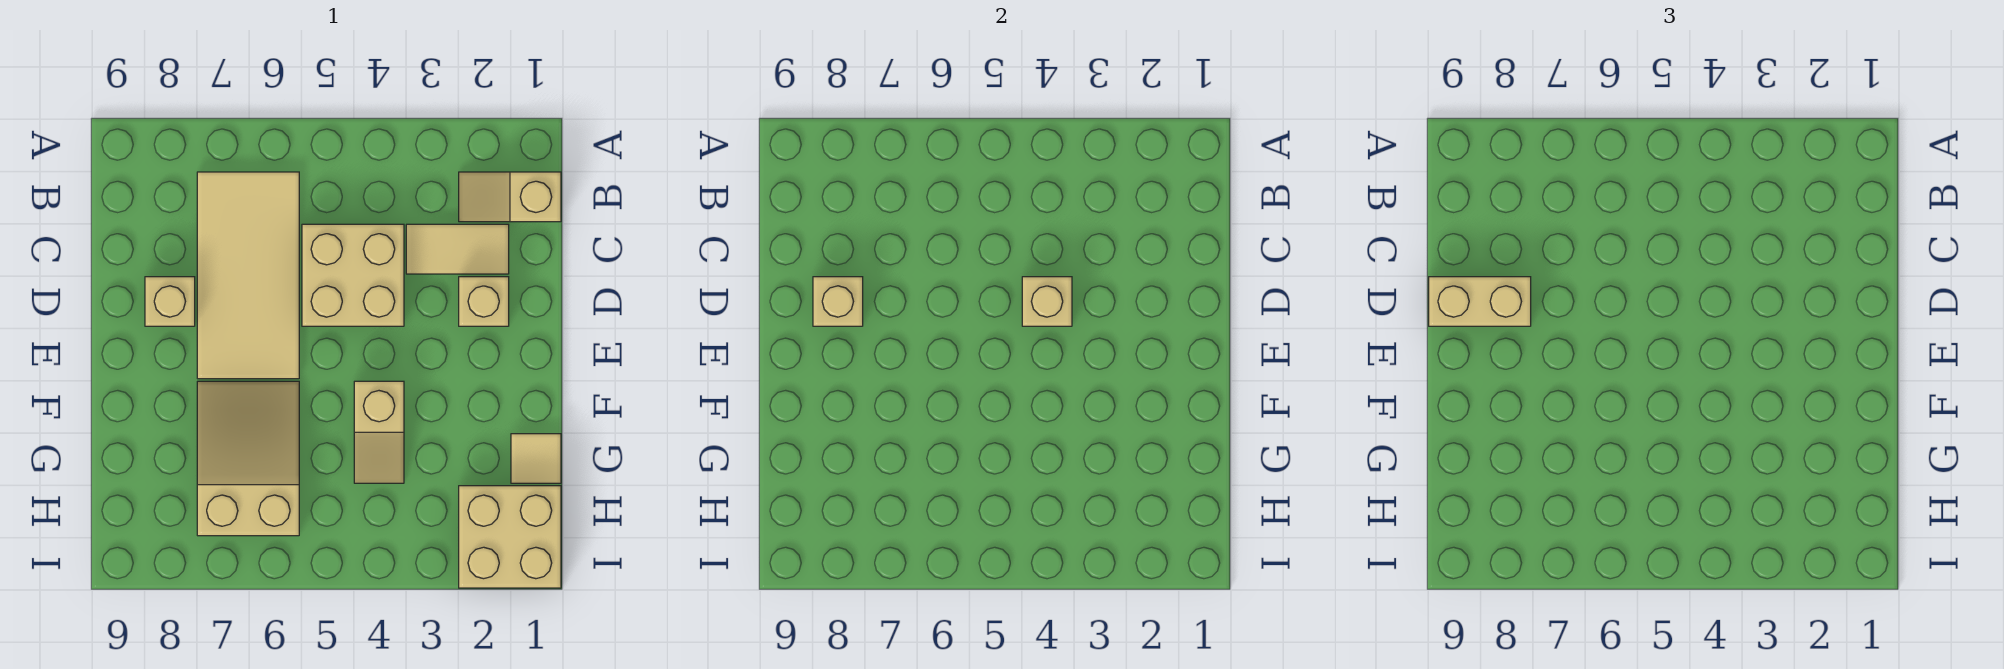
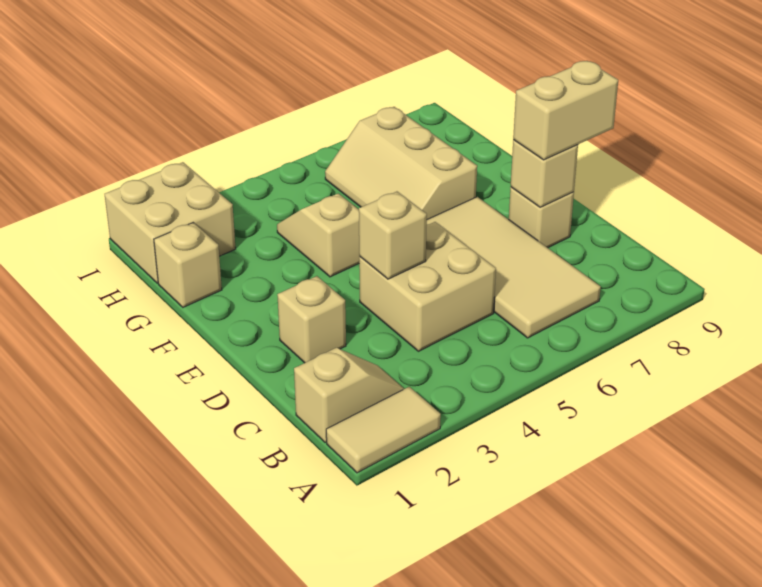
tan 1x2 tile [406,224,509,274] -> tan 1x2 tile moved to [326,387,441,473]
tan 2x3 slope [197,381,299,536] -> tan 2x3 slope turned to [325,107,477,219]
tan 1x1 tile [511,434,561,483] -> tan 1x1 brick [154,223,222,307]

